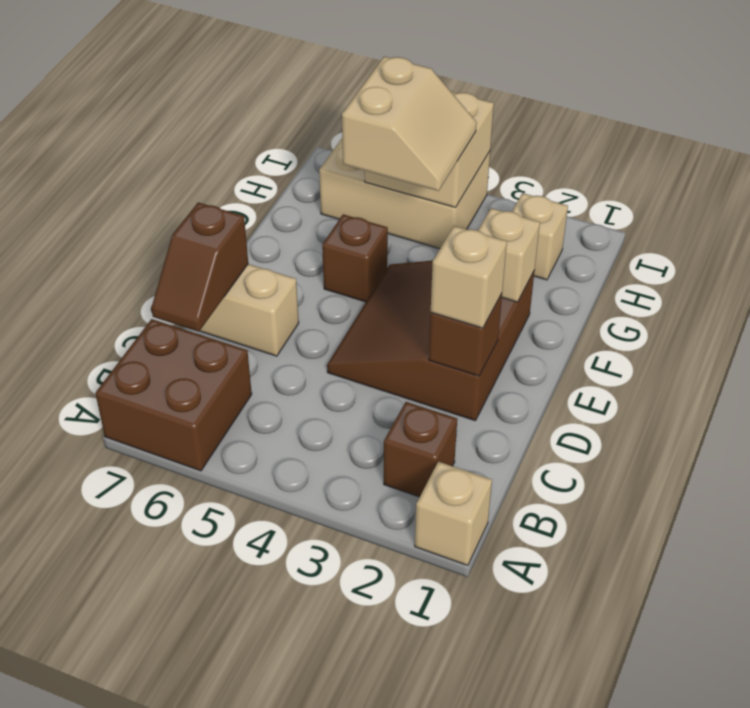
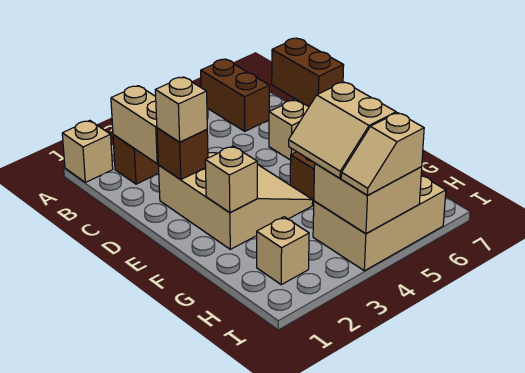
brown 2x2 brick [95,319,252,471] -> brown 1x2 brick [201,59,269,131]
none -> tan 1x2 brick [111,86,158,164]
brown 1x2 slope [151,202,248,332] -> brown 1x2 brick [272,38,344,107]
brown 3x3 slope [327,261,534,421] -> tan 3x3 slope [158,153,313,249]
none -> tan 1x2 slope [341,113,424,196]

